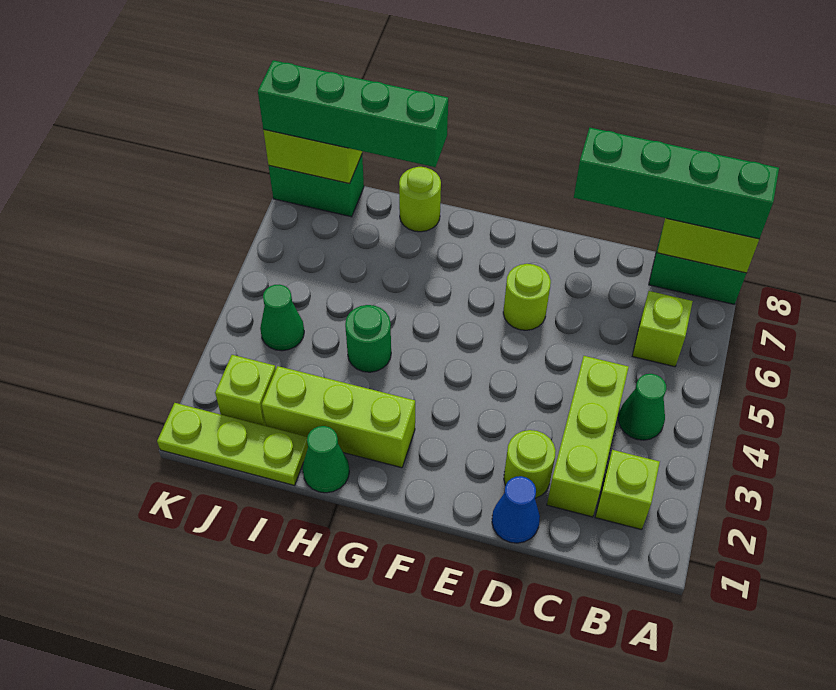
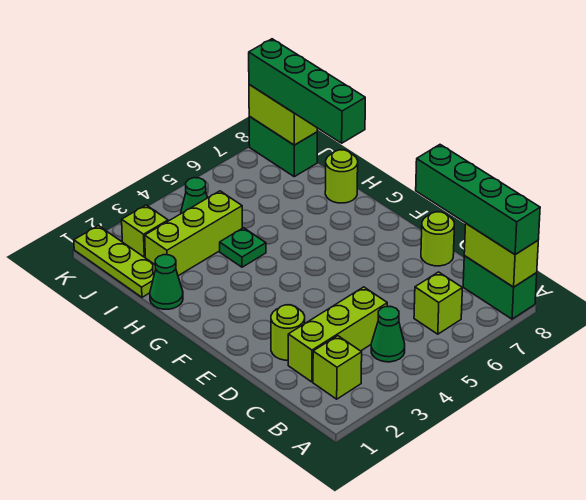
blue 1x1 cone [492,476,540,543] -> none
lime 1x1 round brick [503,264,551,330] -> lime 1x1 round brick moved to [421,212,454,266]
lime 1x3 brick [262,366,415,468] -> lime 1x3 brick turned to [145,191,242,276]
green 1x1 round brick [345,305,391,372] -> green 1x1 plate [220,228,266,267]

